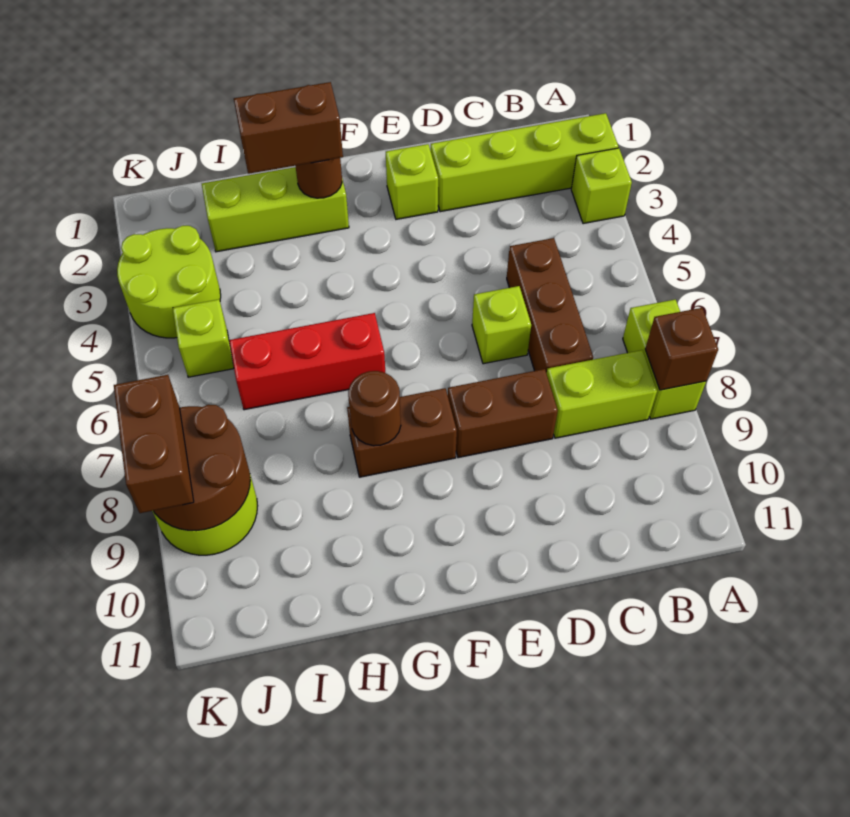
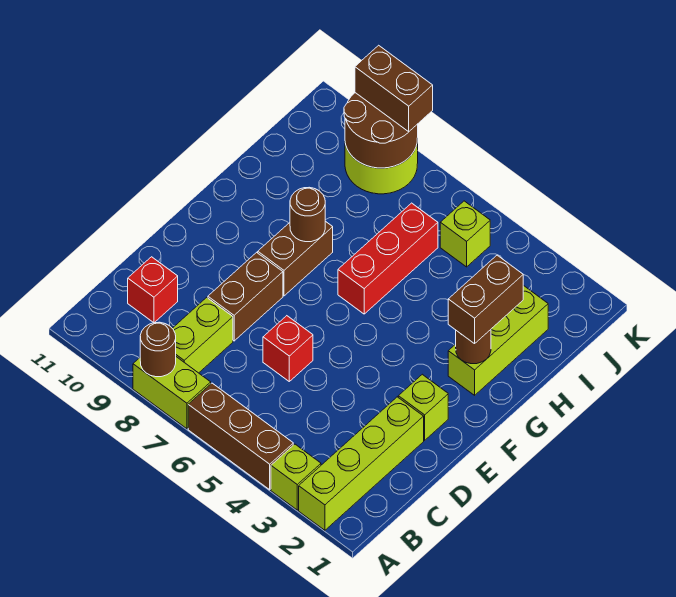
brown 1x1 brick [645,308,718,390] -> brown 1x1 round brick [140,322,176,377]
brown 1x3 brick [507,238,593,373] -> brown 1x3 brick moved to [188,383,293,490]
none -> red 1x1 brick [128,257,178,323]
lime 1x1 brick [472,286,531,364] -> red 1x1 brick [263,316,313,381]
lime 2x2 round brick [117,226,221,338] -> none

